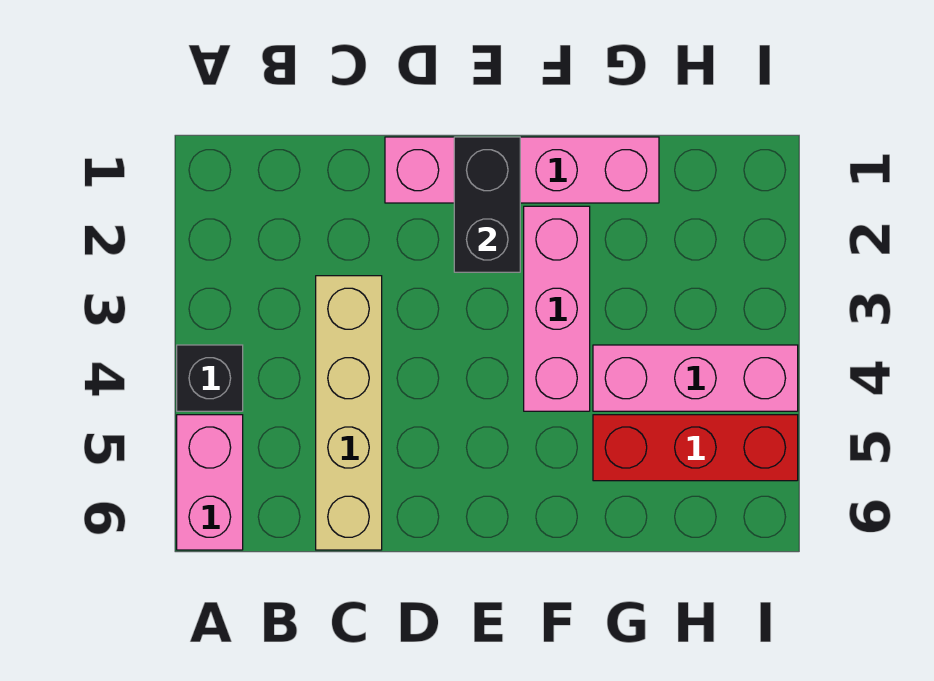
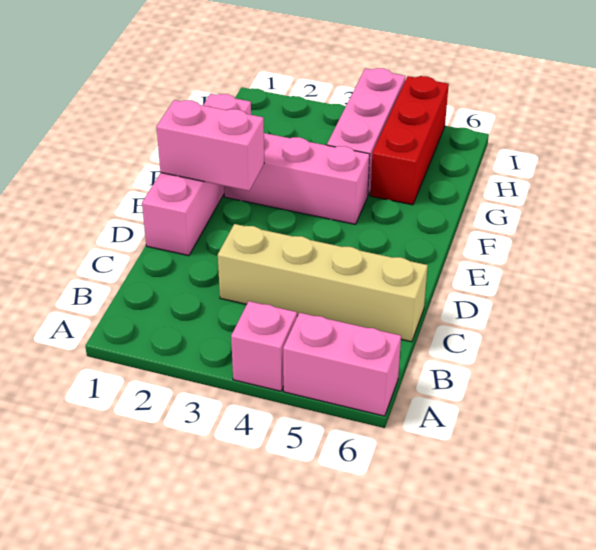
black 1x1 brick [177,345,243,411] -> pink 1x1 brick [231,301,297,391]
black 1x2 brick [454,137,520,272] -> pink 1x2 brick [157,100,264,191]

